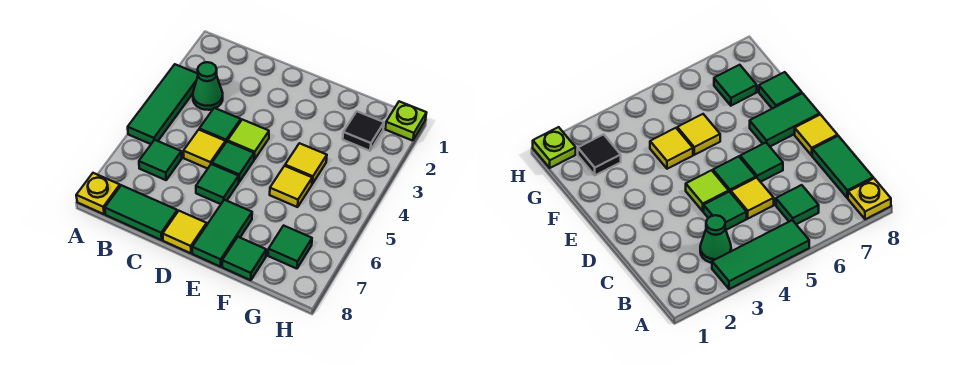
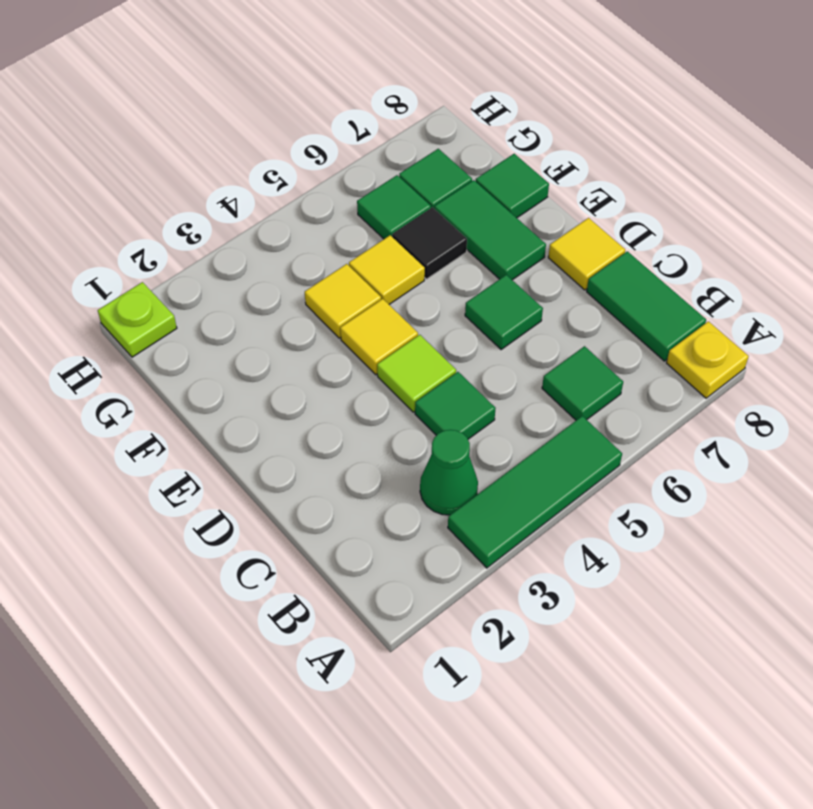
yellow 1x1 tile [183,130,225,169] -> yellow 1x1 tile moved to [340,299,418,375]
green 1x1 tile [212,142,254,182] -> green 1x1 tile moved to [357,175,431,239]
green 1x2 tile [192,200,252,267] -> green 1x2 tile turned to [434,180,546,280]
black 1x1 tile [343,111,384,151] -> black 1x1 tile moved to [392,207,467,279]

